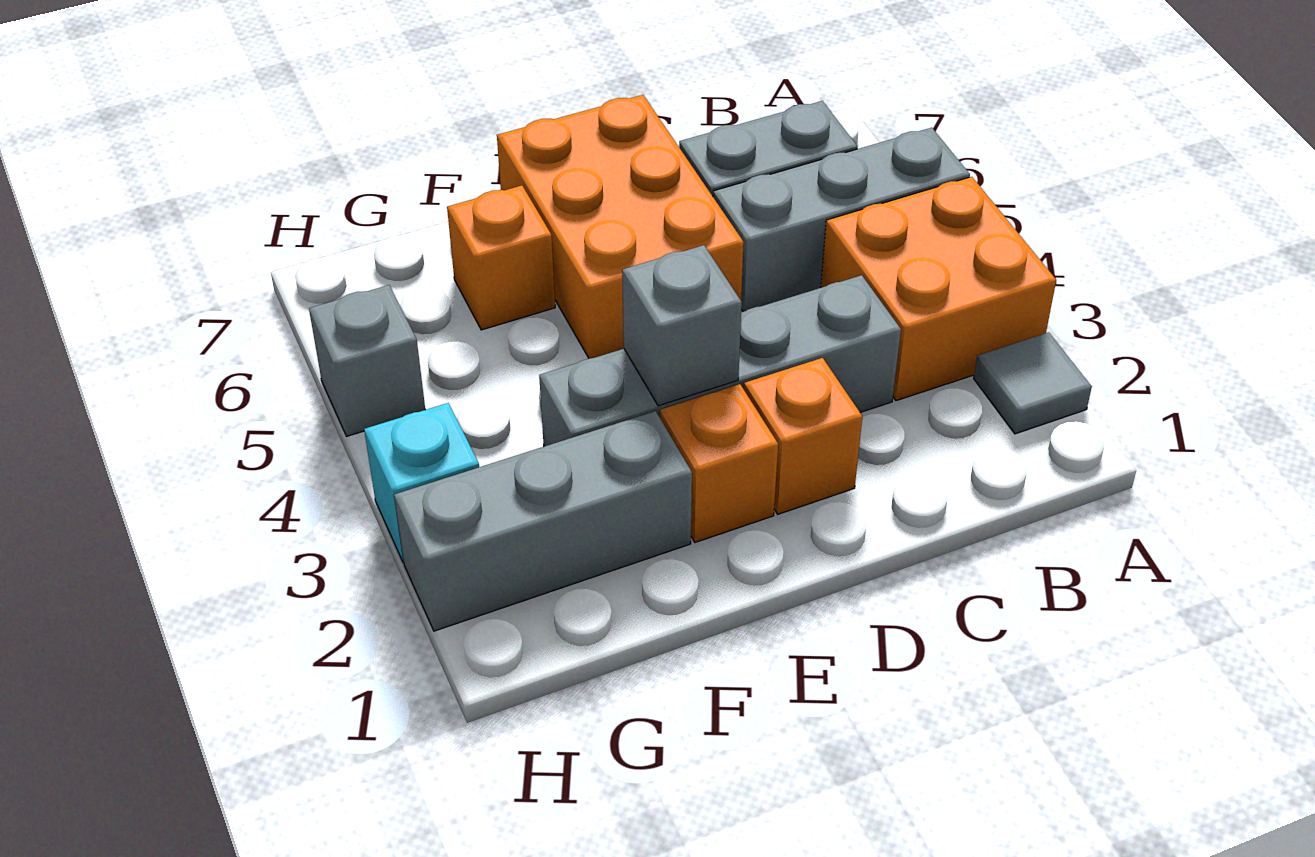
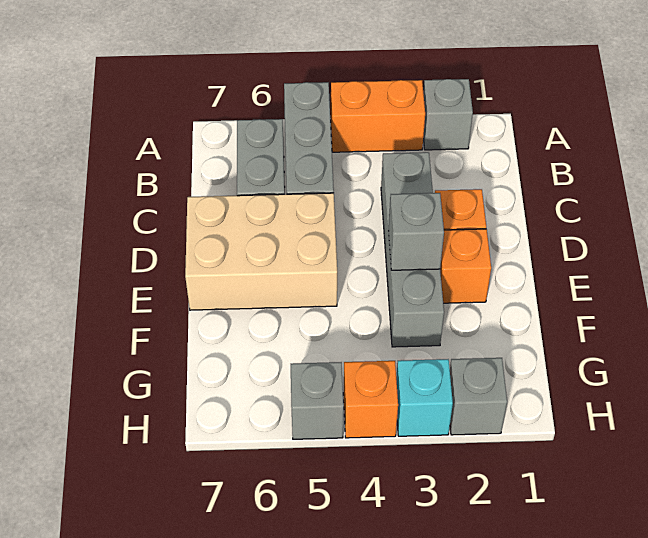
grey 1x1 tile [974,332,1092,434] -> grey 1x1 brick [423,79,473,150]
orange 2x2 brick [821,177,1056,401] -> orange 1x2 brick [331,80,425,152]
orange 2x3 brick [497,95,744,358] -> tan 2x3 brick [185,193,337,310]
grey 1x3 brick [394,411,692,631] -> grey 1x1 brick [450,358,507,435]
orange 1x1 brick [447,186,555,330] -> orange 1x1 brick moved to [343,361,398,438]

